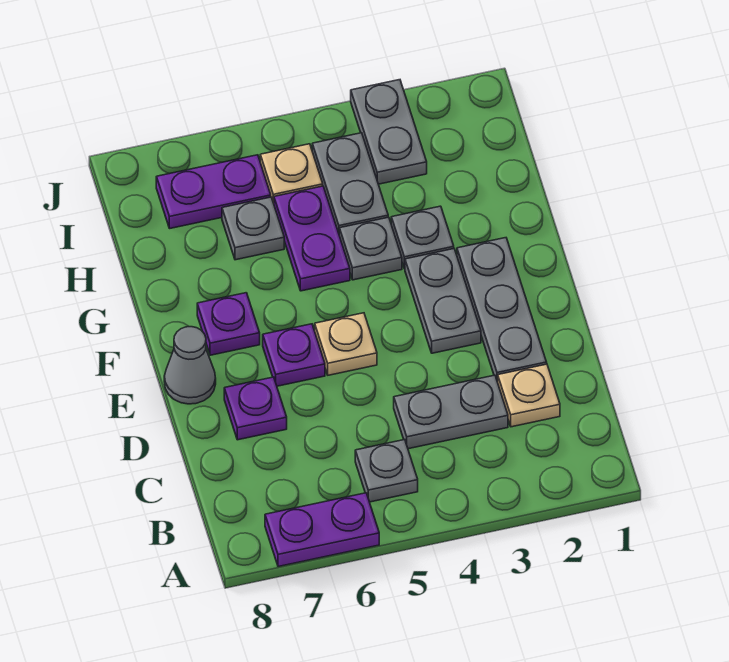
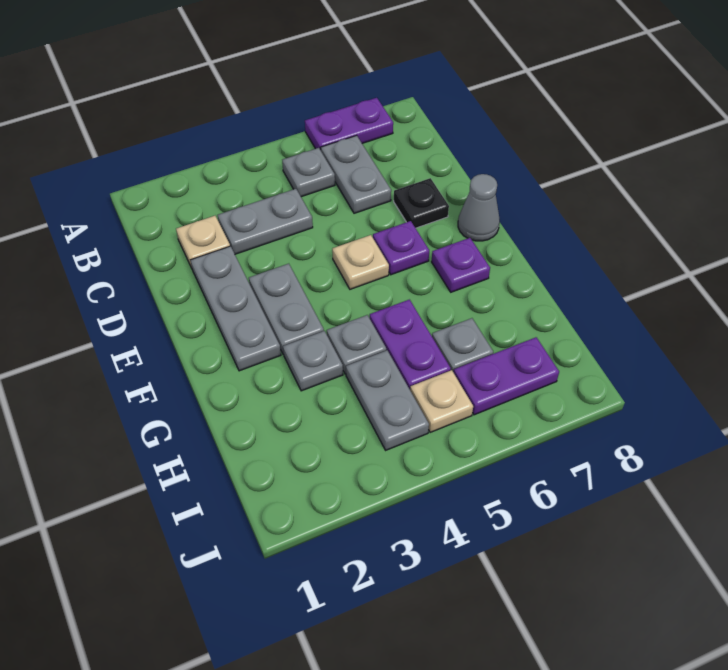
purple 1x1 plate [224,377,287,440] -> black 1x1 plate [394,178,449,228]
grey 1x2 plate [351,80,427,184] -> grey 1x2 plate moved to [321,135,391,213]

